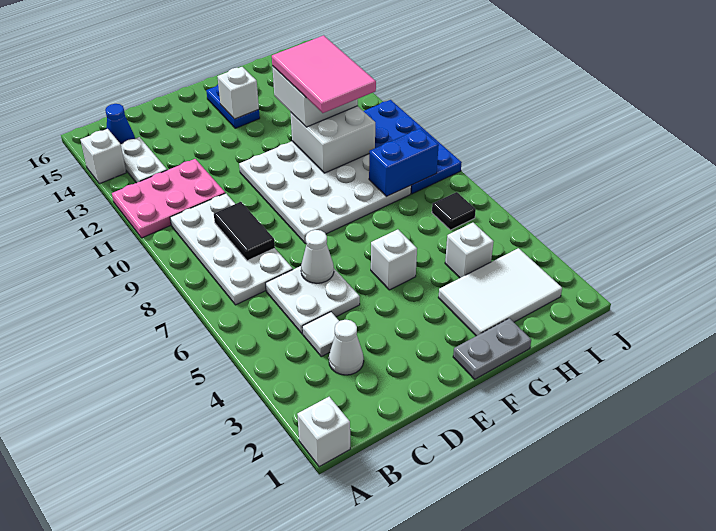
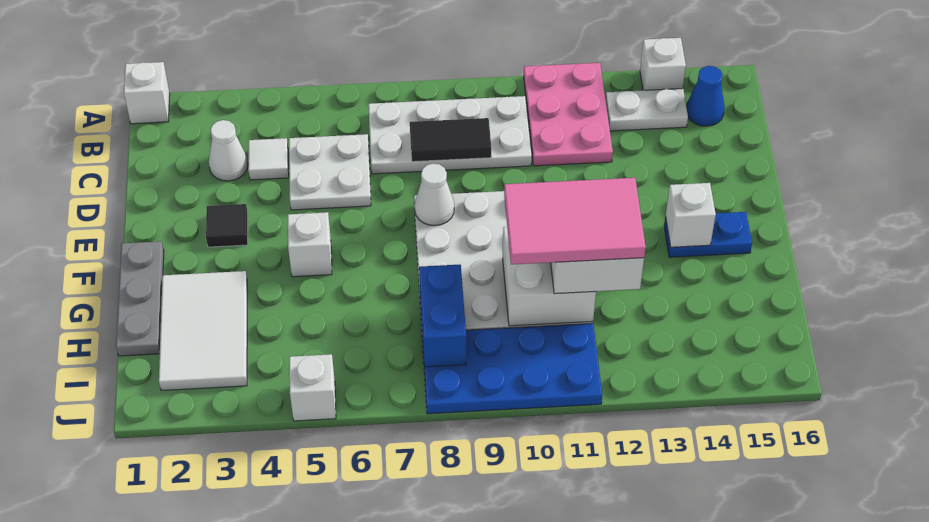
white 1x1 cone [301,230,334,283] -> white 1x1 cone moved to [414,164,454,226]
grey 1x2 plate [453,318,531,379] -> grey 1x3 plate [116,241,164,356]
white 1x1 brick [445,223,494,278] -> white 1x1 brick moved to [289,354,336,421]
black 1x1 tile [432,192,476,230] -> black 1x1 tile moved to [206,204,248,247]

